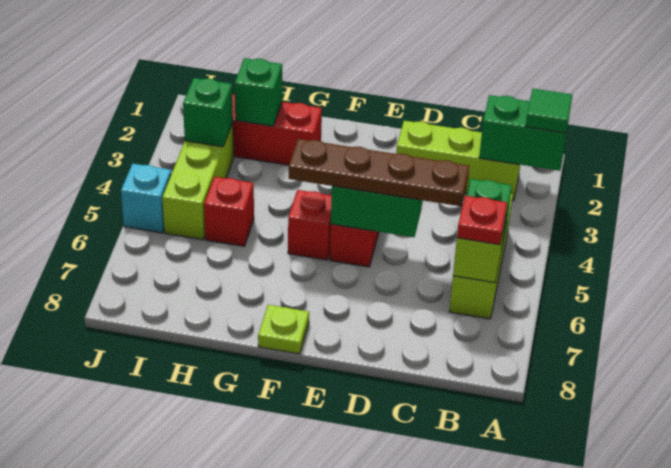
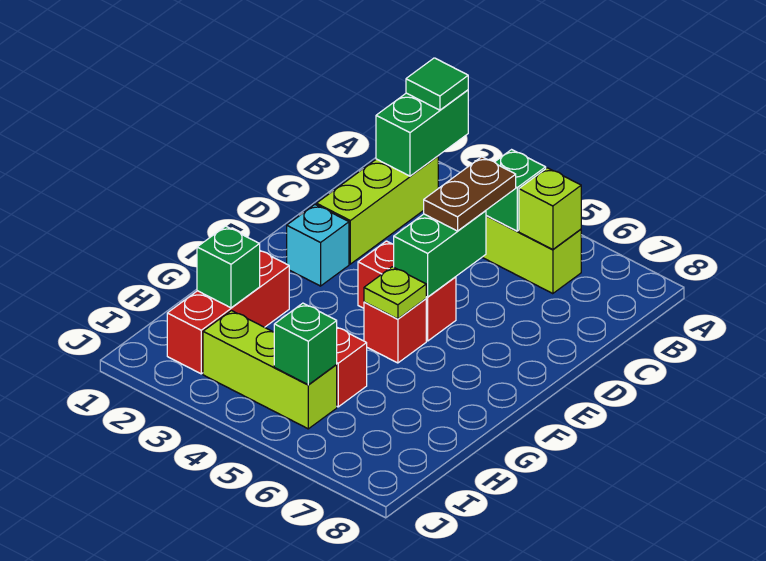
red 1x1 plate [457,196,507,245] -> none
brown 1x4 plate [289,139,469,206] -> brown 1x2 plate [424,157,516,231]
lime 1x1 plate [258,305,309,354] -> lime 1x1 plate moved to [364,267,426,319]
green 1x1 brick [183,78,233,147] -> green 1x1 brick moved to [274,303,337,385]
cyan 1x1 brick [121,164,171,233] -> cyan 1x1 brick moved to [287,205,349,286]

